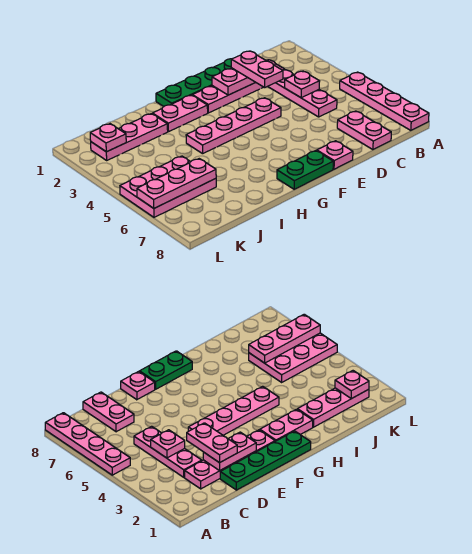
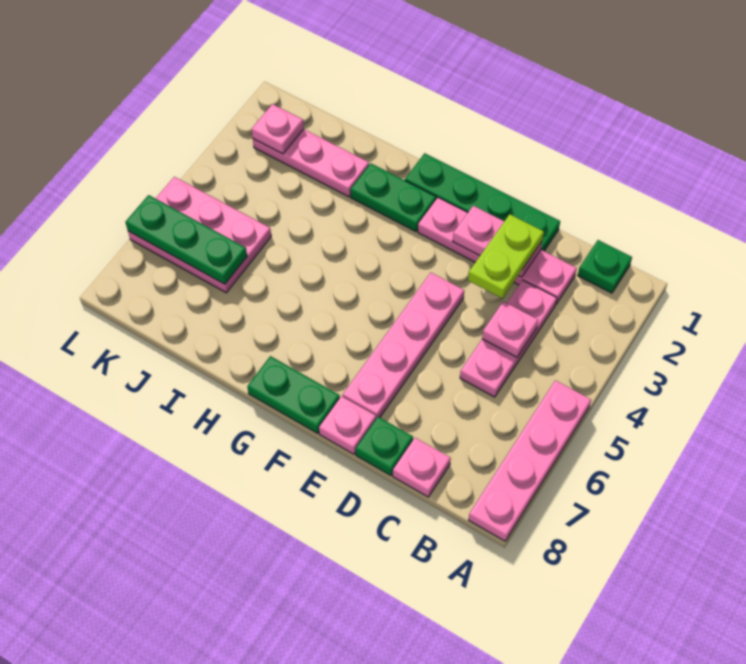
none -> green 1x1 plate [578,240,632,293]
pink 1x2 plate [337,111,391,150] -> pink 1x1 plate [393,438,451,497]
pink 1x2 plate [231,51,283,88] -> lime 1x2 plate [468,214,544,298]
none -> green 1x1 plate [356,417,413,475]
pink 1x4 plate [186,98,281,154] -> pink 1x4 plate turned to [343,273,464,419]
pink 1x2 plate [152,95,208,132] -> green 1x2 plate [350,163,436,231]
pink 1x3 plate [137,159,216,208] -> green 1x3 plate [125,195,247,284]

